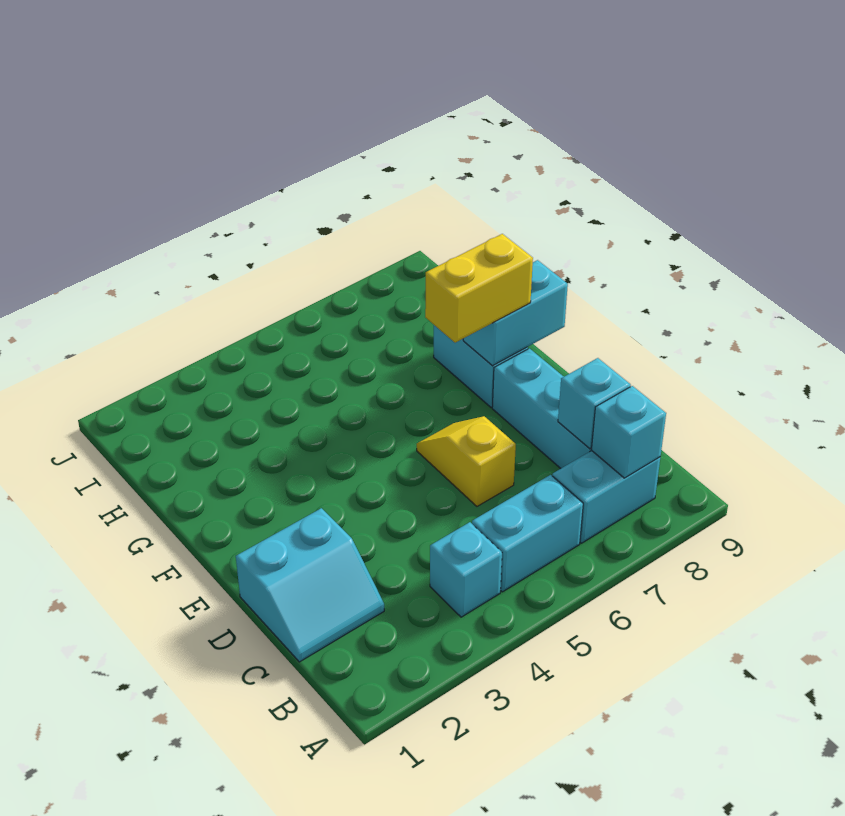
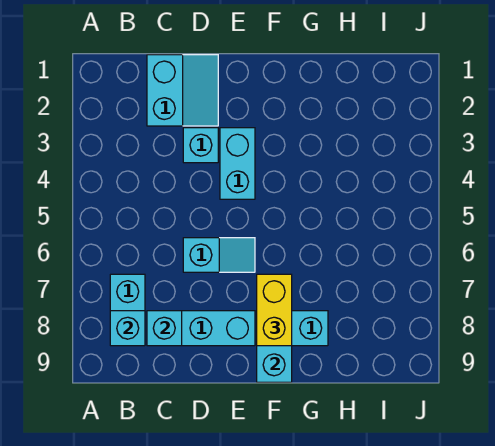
cyan 1x1 brick [430,522,502,617] -> cyan 1x1 brick moved to [183,128,218,163]
cyan 1x2 brick [472,475,583,592] -> cyan 1x2 brick moved to [220,128,255,199]
cyan 2x2 slope [236,508,384,662] -> cyan 2x2 slope turned to [147,55,218,126]
yellow 1x2 slope [417,416,516,506] -> cyan 1x2 slope [183,238,255,272]

